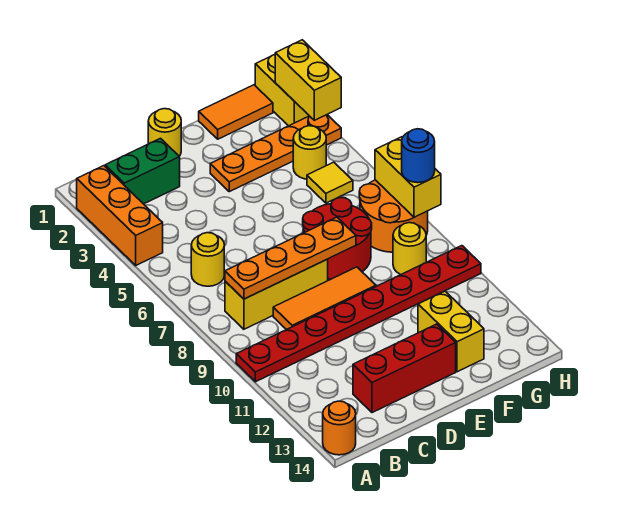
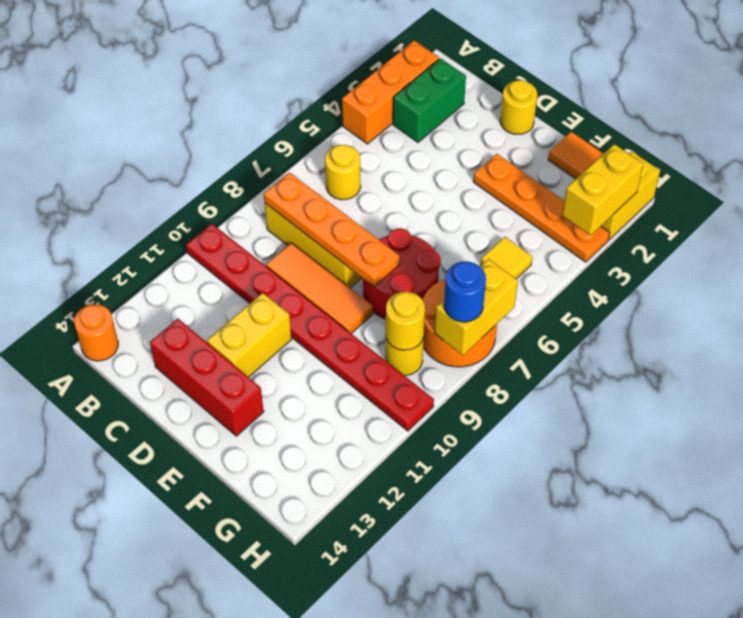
green 1x2 brick [105,138,180,204] -> green 1x2 brick turned to [393,58,466,142]
yellow 1x2 brick [418,291,484,372] -> yellow 1x2 brick moved to [207,293,292,377]
yellow 1x1 round brick [293,126,326,179] -> yellow 1x1 round brick moved to [386,292,425,350]

